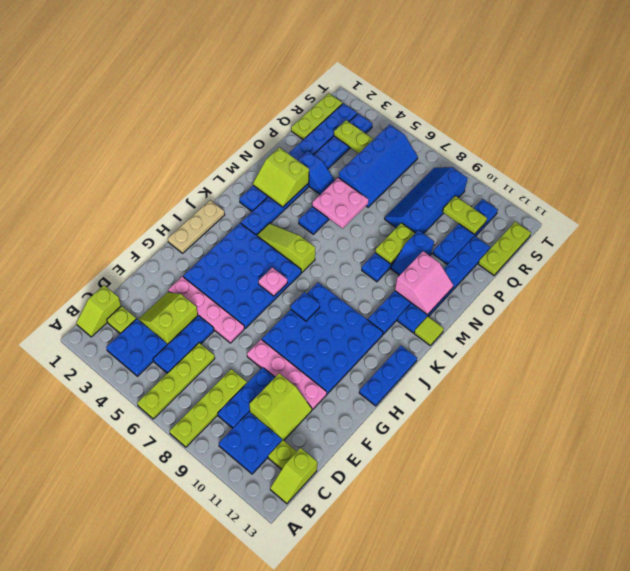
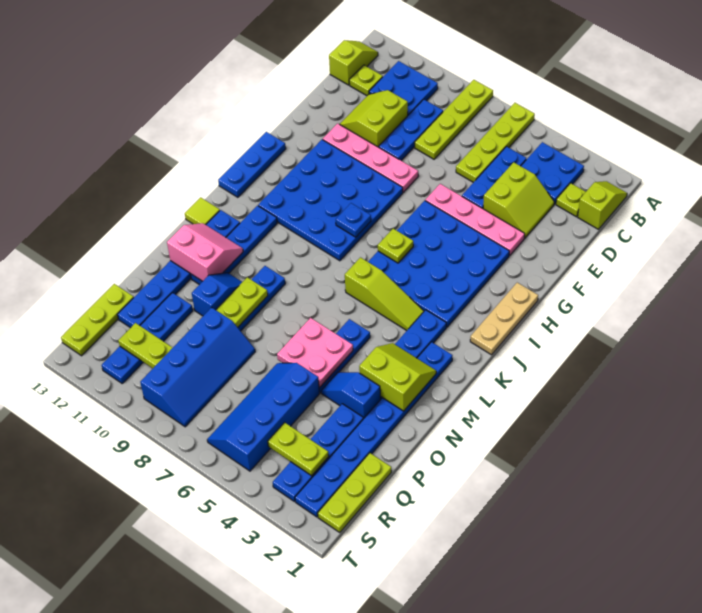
pink 1x1 plate [259,268,287,296] -> lime 1x1 plate [378,229,413,263]
pink 2x2 slope [395,251,453,315] -> pink 2x2 slope turned to [167,223,243,281]

